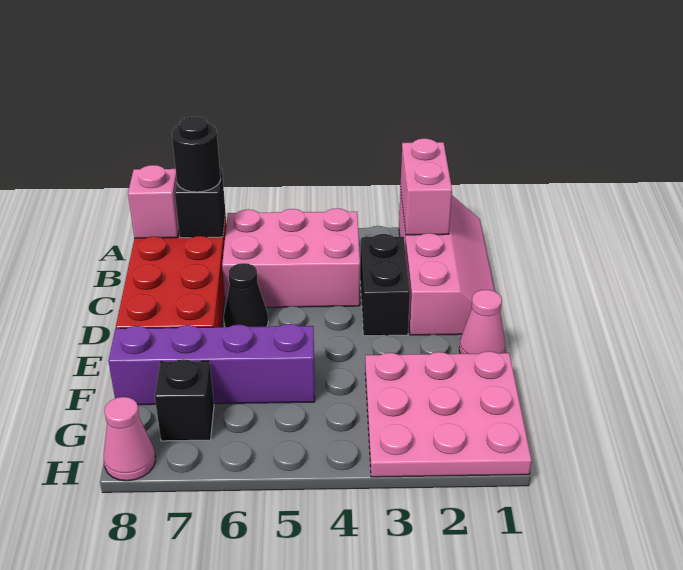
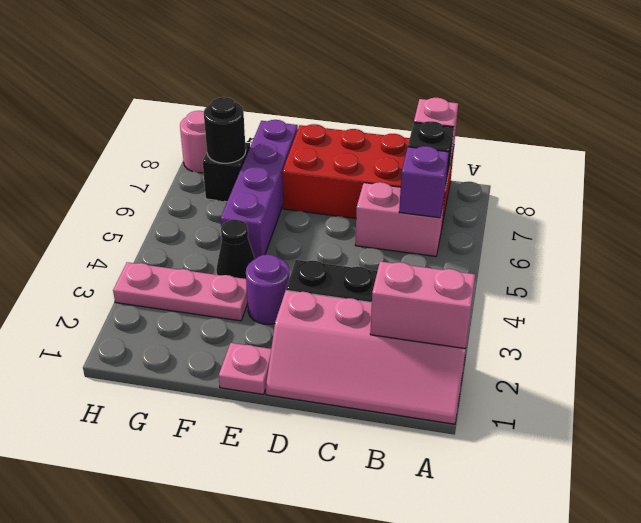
pink 2x3 brick [222,208,360,307] -> pink 1x2 brick [355,182,445,256]
none -> purple 1x1 brick [399,146,449,218]
black 1x1 round brick [172,116,221,192] -> black 1x1 round brick moved to [204,97,246,163]
black 1x1 cone [224,263,268,327] -> black 1x1 cone moved to [216,220,255,279]
pink 1x1 cone [459,290,505,354] -> pink 1x1 plate [219,343,271,395]
none -> purple 1x1 round brick [246,254,289,324]
pink 3x3 plate [365,351,532,477] -> pink 1x3 plate [113,262,248,321]
pink 1x1 cone [104,397,156,481] -> pink 1x1 round brick [180,111,207,173]

